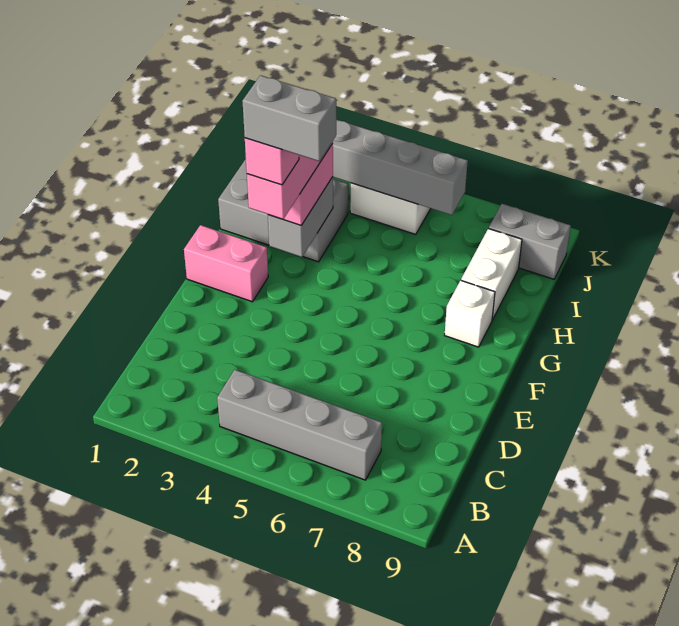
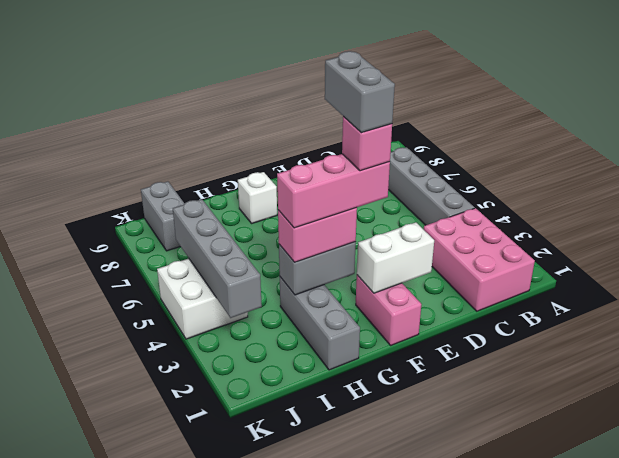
none -> pink 2x3 brick [424,208,535,311]
grey 2x3 brick [218,159,348,262] -> grey 1x3 brick [280,277,360,370]
white 1x2 brick [461,228,522,320] -> white 1x2 brick moved to [357,222,434,293]

